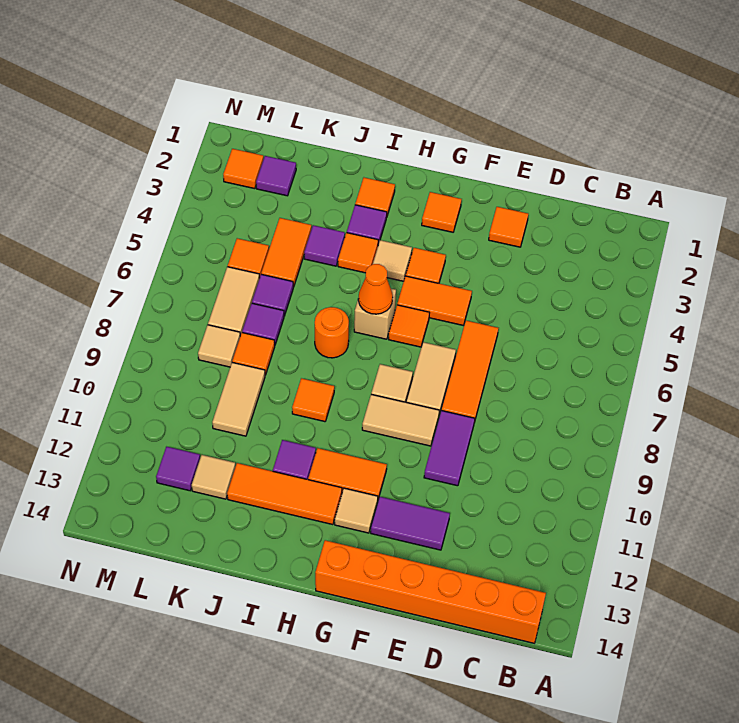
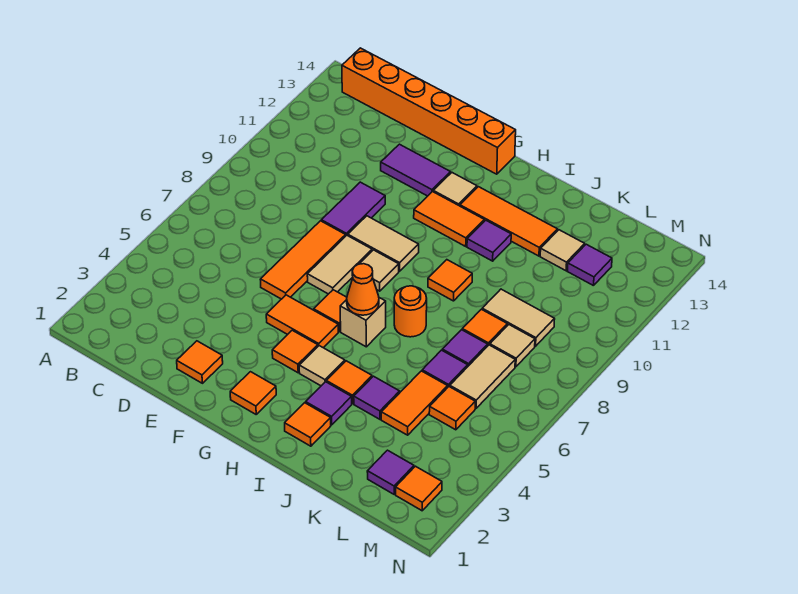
tan 1x2 tile [212,362,265,436] -> tan 1x2 tile turned to [482,289,555,346]

